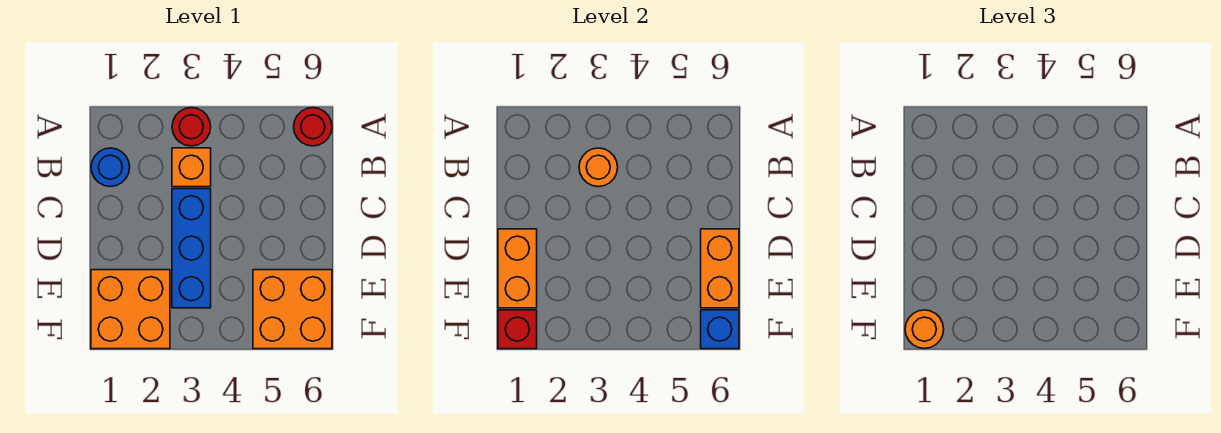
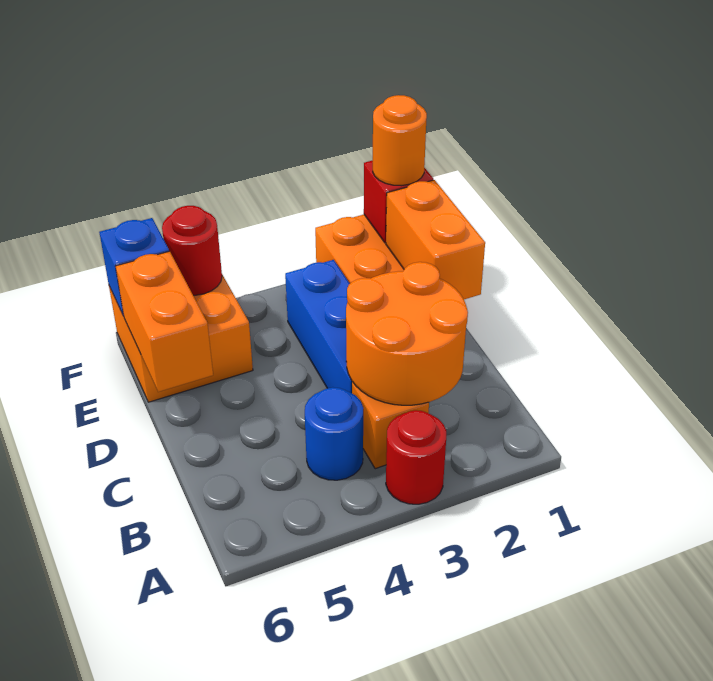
red 1x1 round brick [294,108,332,146] -> red 1x1 round brick moved to [162,206,222,295]
blue 1x1 round brick [91,148,130,187] -> blue 1x1 round brick moved to [305,387,363,480]
orange 1x1 round brick [579,148,618,187] -> orange 2x2 round brick [346,262,468,405]

